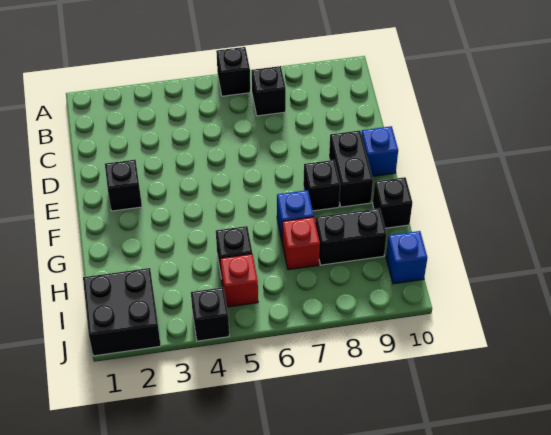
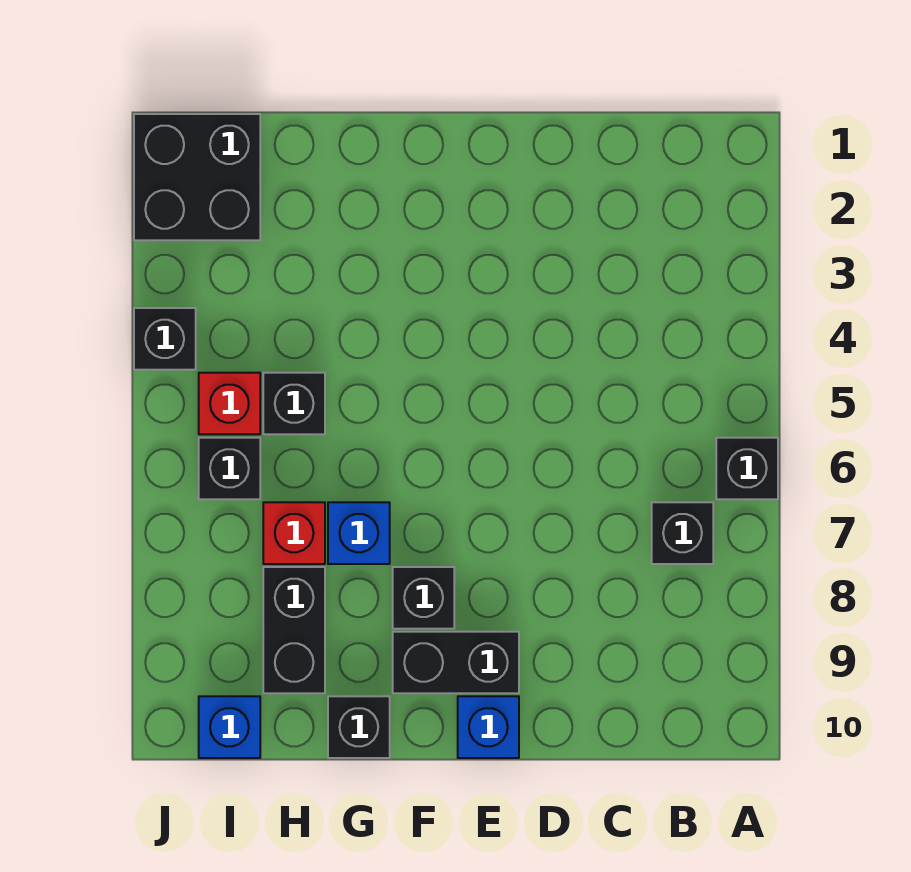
black 1x1 brick [105,160,142,211] -> black 1x1 brick moved to [199,438,260,499]

